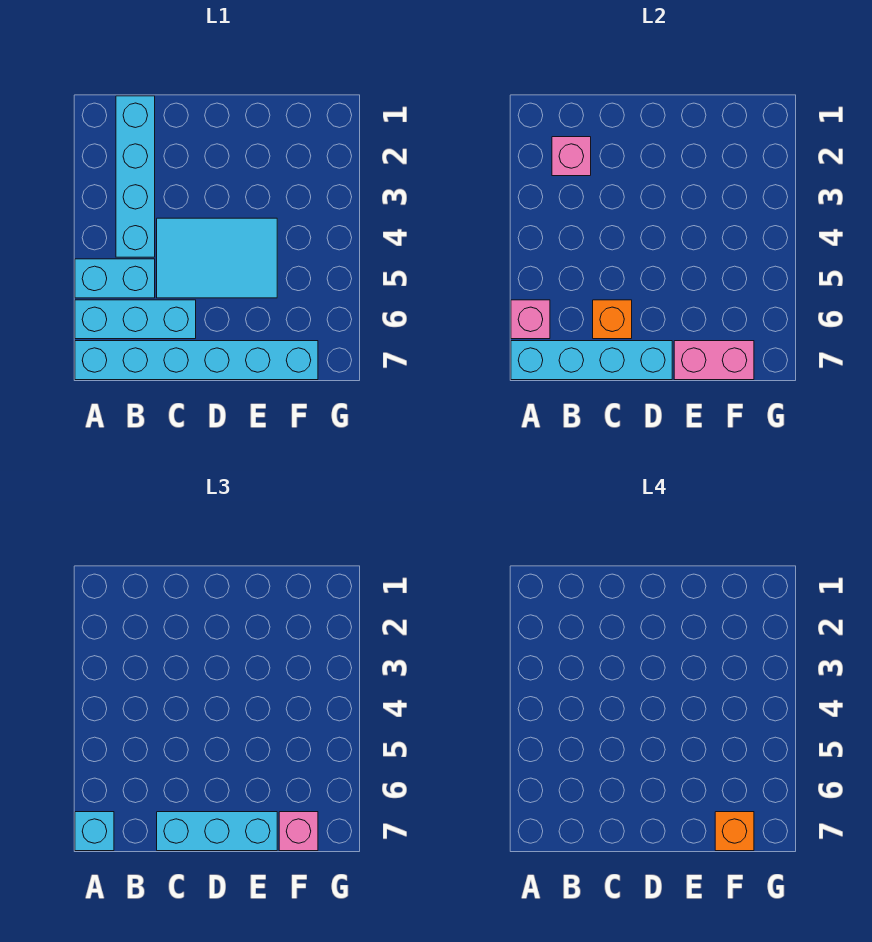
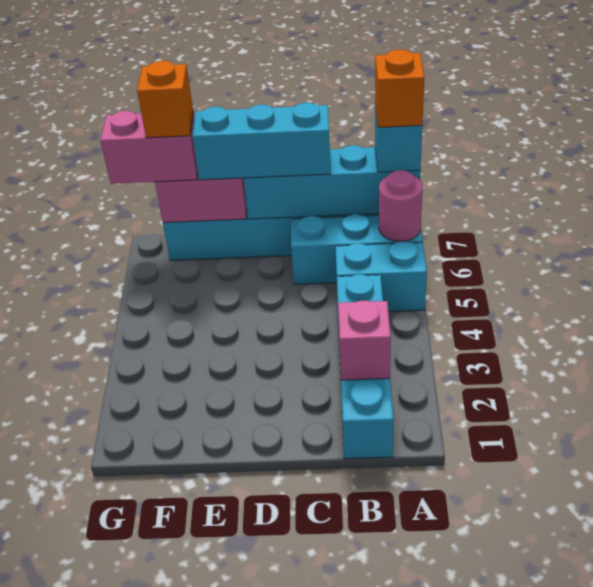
pink 1x1 brick [511,300,550,339] -> pink 1x1 round brick [379,170,423,241]
cyan 2x3 tile [157,218,277,298] -> none
orange 1x1 brick [593,300,632,339] -> orange 1x1 brick moved to [375,50,424,127]
pink 1x1 brick [279,812,318,851] -> pink 1x2 brick [101,111,198,184]

